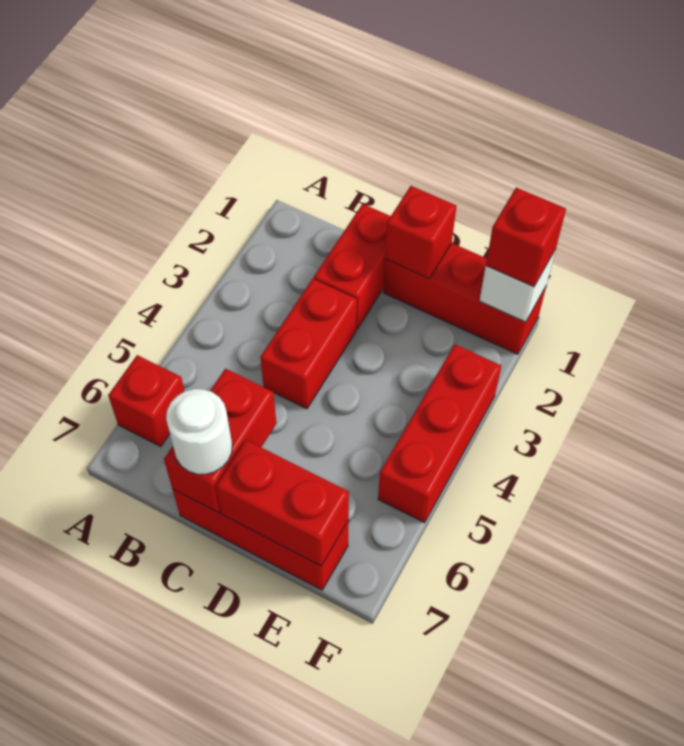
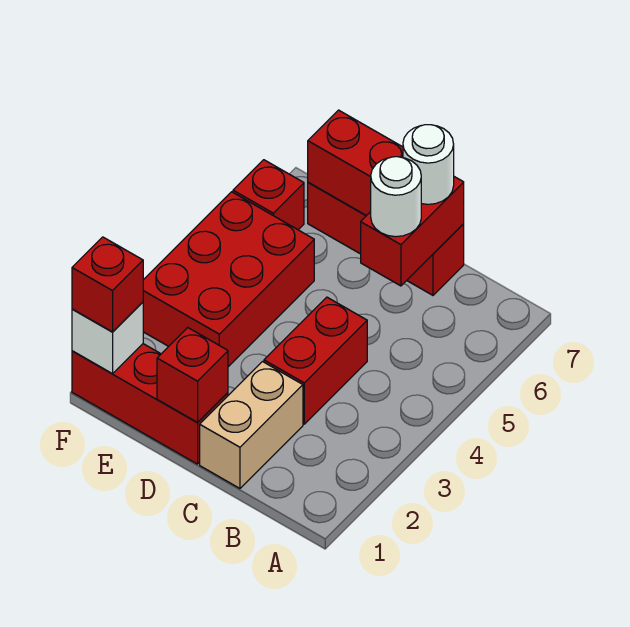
red 1x1 brick [108,355,184,447] -> red 1x1 brick moved to [233,160,304,230]
red 1x2 brick [314,204,391,329] -> tan 1x2 brick [200,362,303,488]
none -> white 1x1 round brick [371,157,421,237]
red 1x3 brick [378,344,501,523] -> red 2x3 brick [143,192,314,367]

